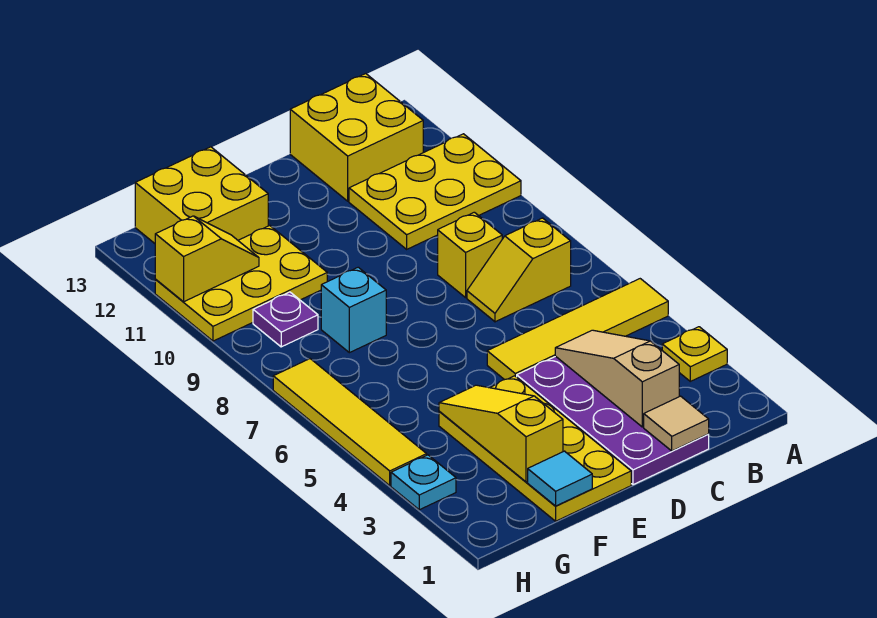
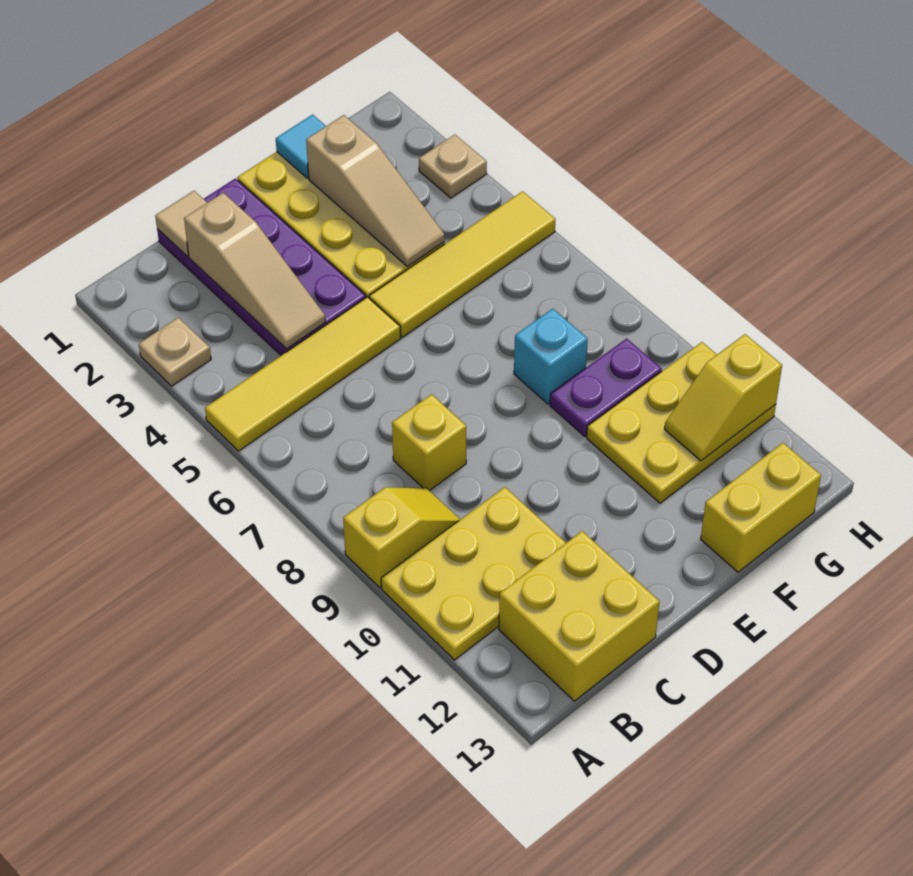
yellow 1x1 plate [662,327,727,381] -> tan 1x1 plate [139,317,211,386]
yellow 1x2 slope [467,218,571,322] -> yellow 1x2 slope moved to [343,487,460,588]
yellow 1x3 slope [439,385,563,482] -> tan 1x3 slope [306,115,444,267]
yellow 2x2 brick [135,147,268,243] -> yellow 1x2 brick [701,443,821,572]
purple 1x1 plate [253,292,318,347] -> purple 1x2 plate [550,339,662,437]
cyan 1x1 plate [391,455,456,510] -> tan 1x1 plate [419,135,487,198]
yellow 1x4 tile [273,359,427,486] -> yellow 1x4 tile turned to [369,191,556,337]

